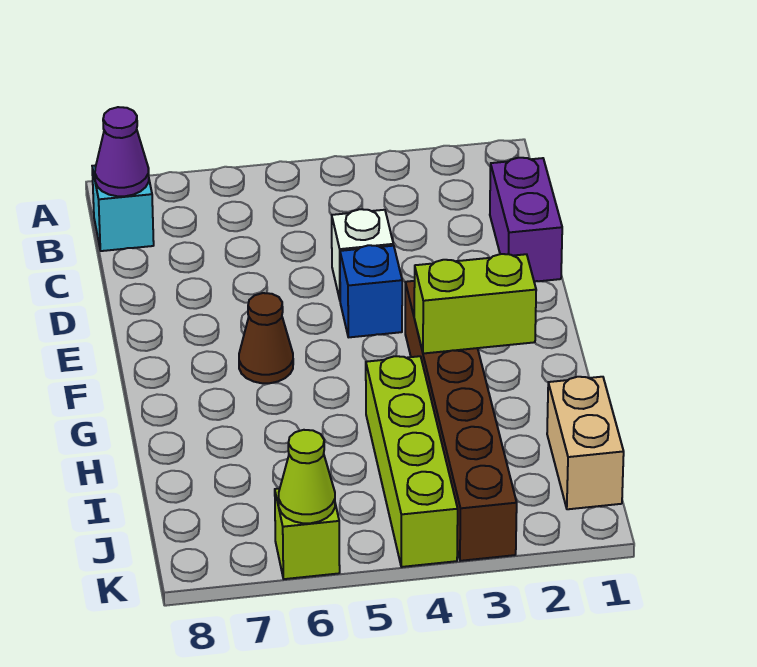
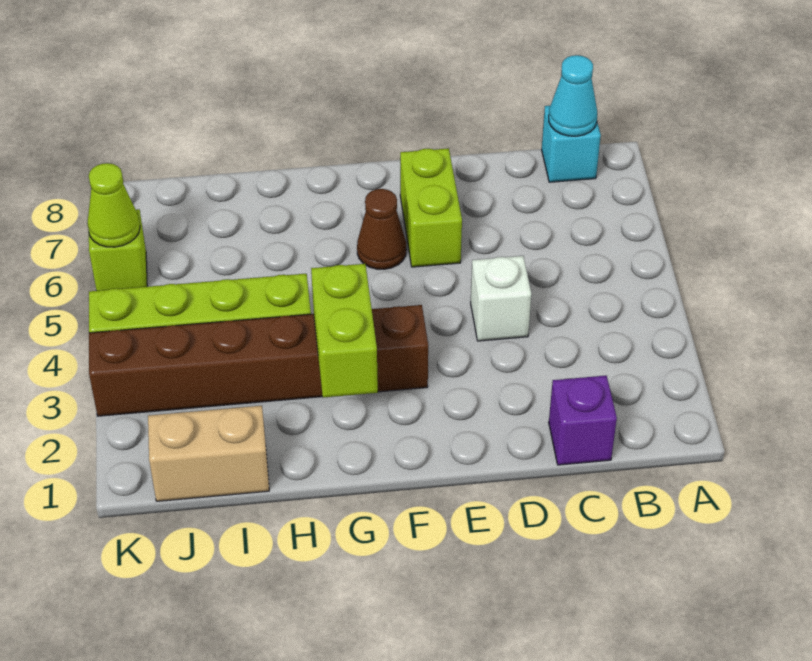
purple 1x1 cone [95,107,149,196] -> cyan 1x1 cone [549,55,597,136]
purple 1x2 brick [490,158,562,282] -> purple 1x1 brick [549,376,617,465]
blue 1x1 brick [340,245,402,337] -> none
none -> lime 1x2 brick [400,148,462,267]

